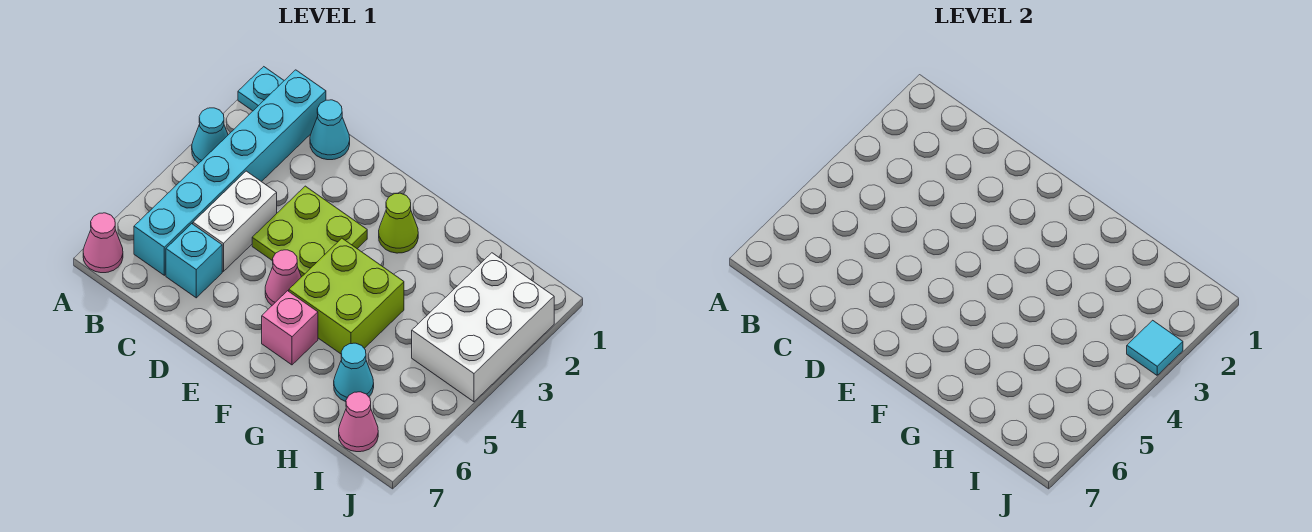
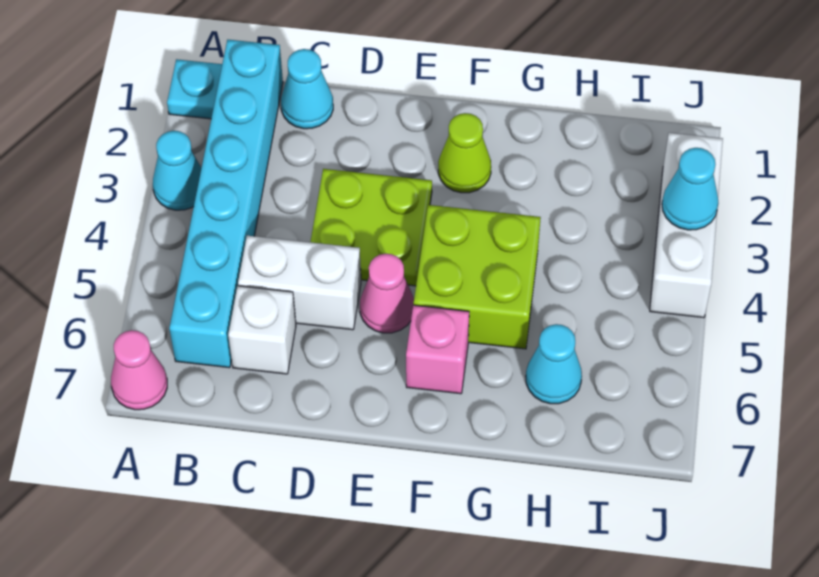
white 1x2 brick [193,171,277,272] -> white 1x2 brick turned to [238,236,361,330]
cyan 1x1 brick [166,224,222,298] -> white 1x1 brick [228,286,296,374]
white 2x3 brick [412,253,554,402] -> white 1x3 brick [650,133,723,318]
pink 1x1 cone [339,392,378,452] -> none
cyan 1x1 tile [1127,320,1183,375] -> cyan 1x1 cone [662,148,718,230]

